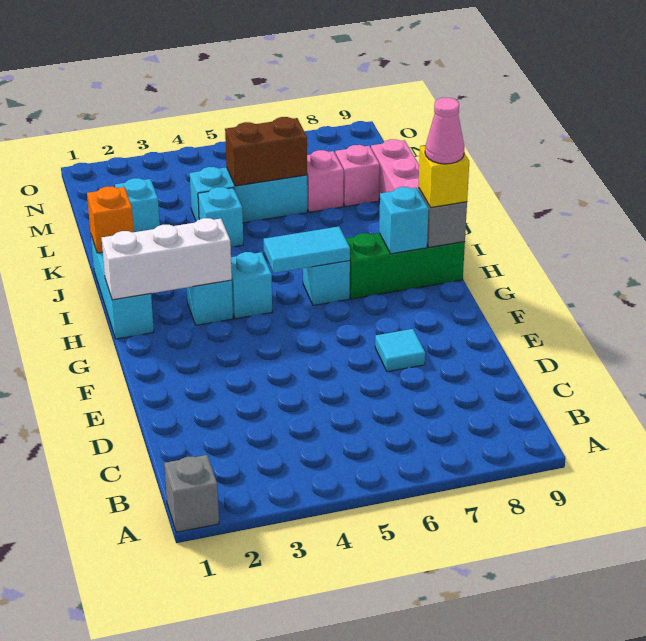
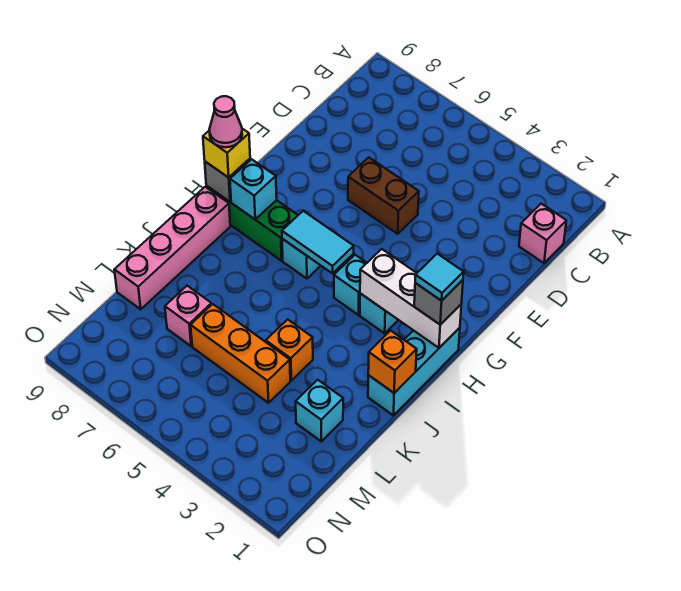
grey 1x1 brick [164,455,219,532] -> grey 1x1 brick moved to [414,280,463,325]
cyan 1x1 tile [375,329,425,372] -> cyan 1x1 tile moved to [415,254,464,301]
cyan 1x1 brick [198,187,244,247] -> orange 1x1 brick [266,319,313,380]
cyan 1x3 brick [190,167,307,223] -> orange 1x3 brick [191,304,290,403]
brown 1x2 brick [225,117,307,186] -> brown 1x2 brick moved to [348,157,419,234]
pink 1x1 brick [335,145,380,207] -> pink 1x1 brick moved to [519,204,566,263]

